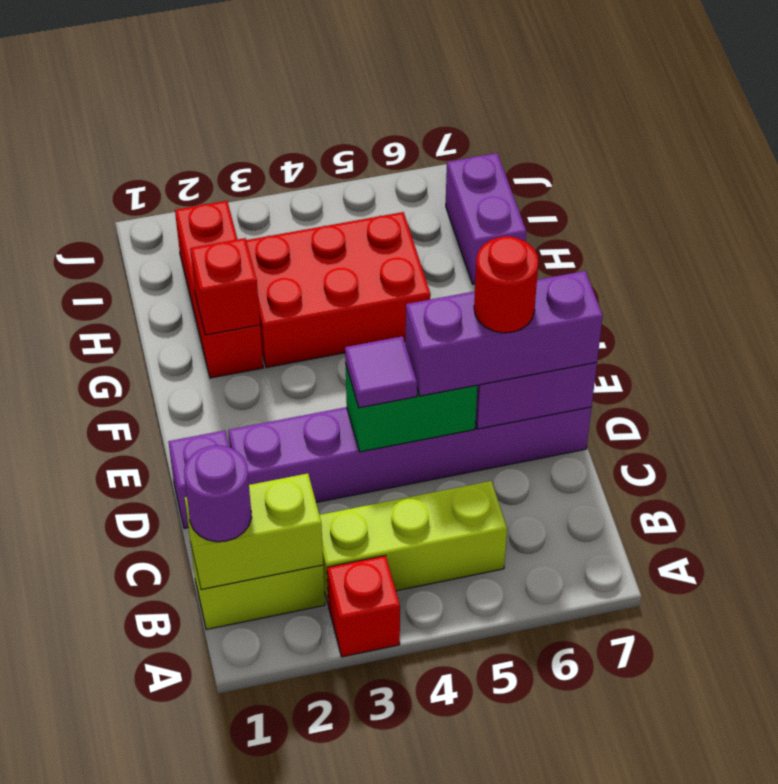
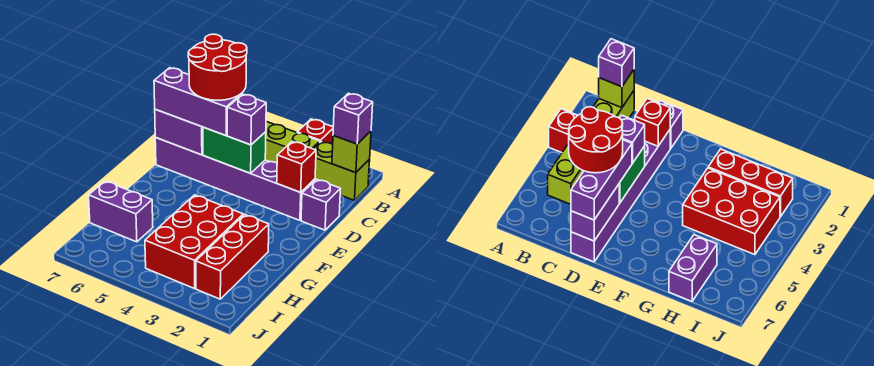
lime 1x2 brick [185,473,323,589] -> lime 1x1 brick [332,131,371,173]
purple 1x1 round brick [184,445,252,542] -> purple 1x1 brick [333,93,373,144]
purple 1x1 tile [345,336,417,408] -> purple 1x1 brick [227,94,266,145]
red 1x1 round brick [474,236,538,333] -> red 2x2 round brick [188,34,247,100]
red 1x1 brick [190,238,260,335] -> red 1x1 brick moved to [277,141,316,192]
red 2x3 brick [246,212,431,368] -> red 2x3 brick turned to [145,195,243,289]
purple 1x2 brick [446,153,526,284] -> purple 1x2 brick turned to [89,181,153,242]

